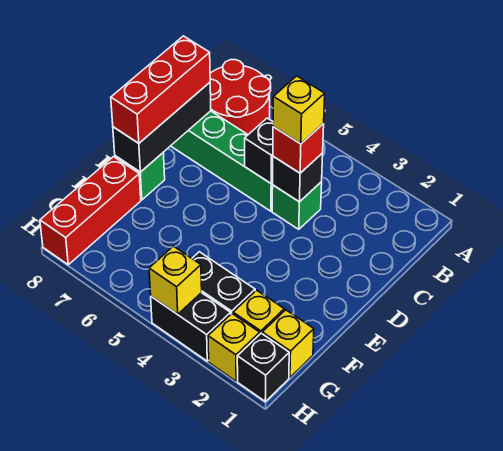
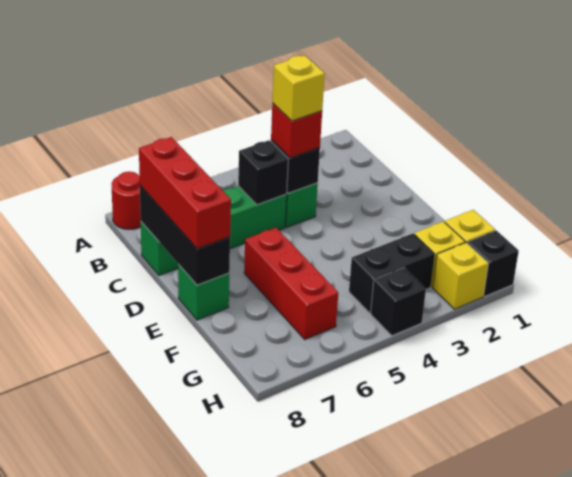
red 2x2 round brick [210,60,271,135] -> red 1x1 round brick [111,171,141,229]
red 1x3 brick [40,157,141,265] -> red 1x3 brick moved to [244,228,338,339]
black 1x2 brick [151,293,231,361] -> black 1x1 brick [371,268,426,336]
yellow 1x1 brick [149,246,202,314] -> none

